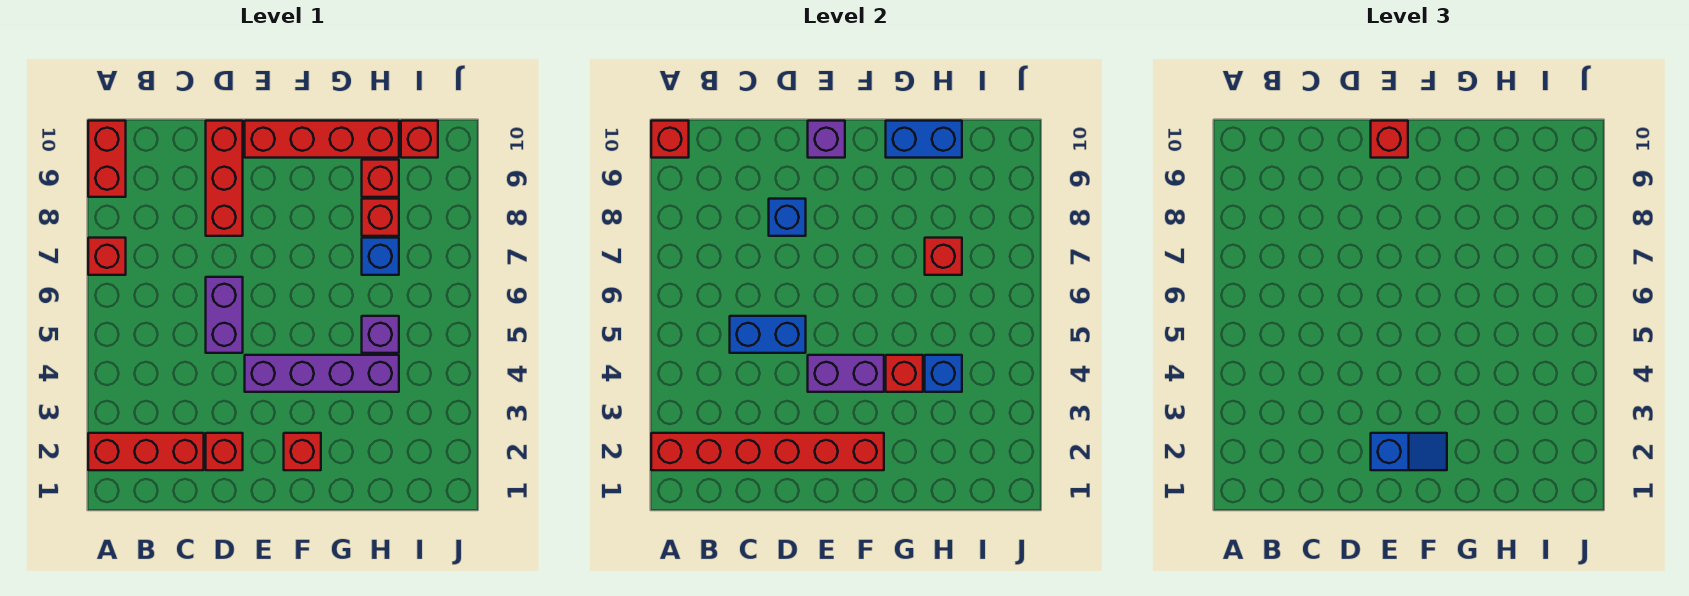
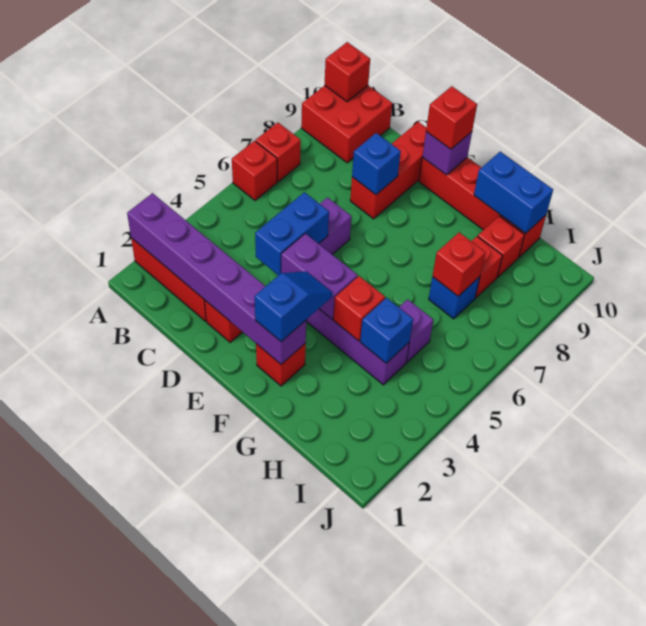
red 1x6 brick [651,433,884,470] -> purple 1x6 brick [127,193,306,364]
red 1x2 brick [88,121,126,197] -> red 2x2 brick [301,85,392,163]
blue 1x2 brick [730,316,806,353] -> blue 1x2 brick turned to [255,192,329,275]
blue 1x2 slope [1371,433,1447,470] -> blue 1x2 slope turned to [255,271,333,342]
red 1x1 brick [401,121,438,158] -> red 1x1 brick moved to [232,141,277,200]

